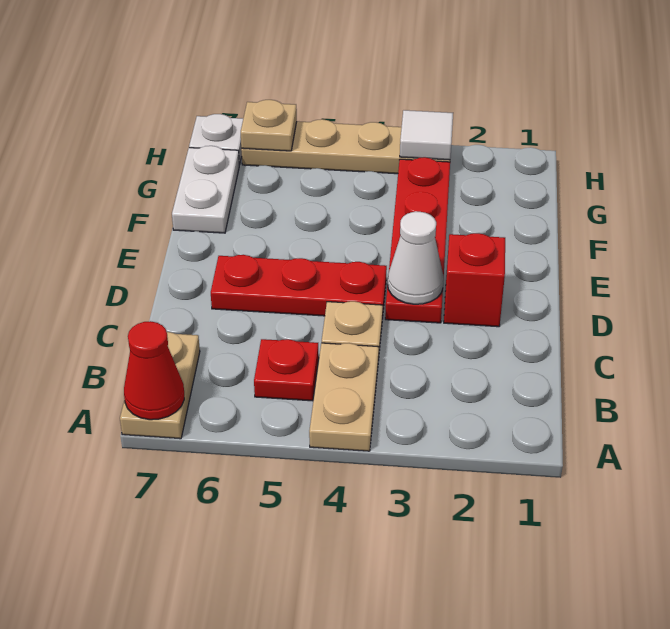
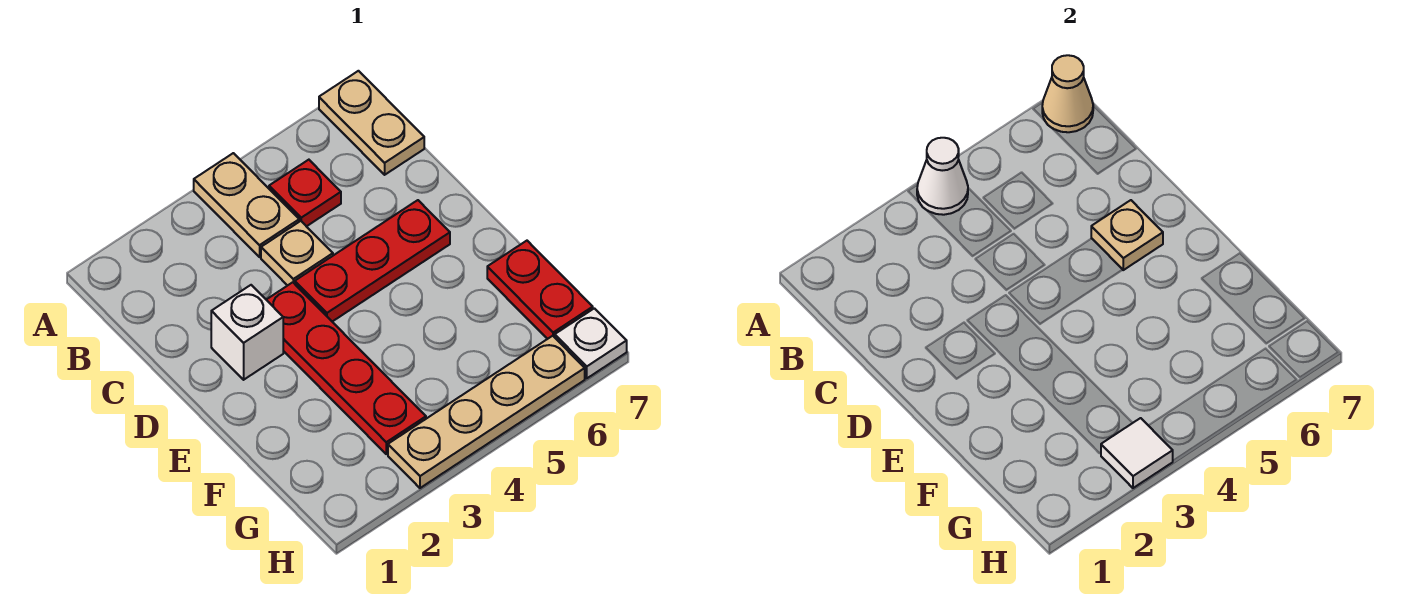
red 1x1 cone [124,321,184,420] -> tan 1x1 cone [1042,55,1093,132]
red 1x1 brick [444,233,505,327] -> white 1x1 brick [211,285,283,380]
white 1x1 cone [388,212,444,304] -> white 1x1 cone moved to [917,138,968,215]
white 1x2 plate [172,146,239,233] -> red 1x2 plate [487,241,593,339]
tan 1x1 plate [241,100,297,151] -> tan 1x1 plate moved to [1091,200,1163,270]

